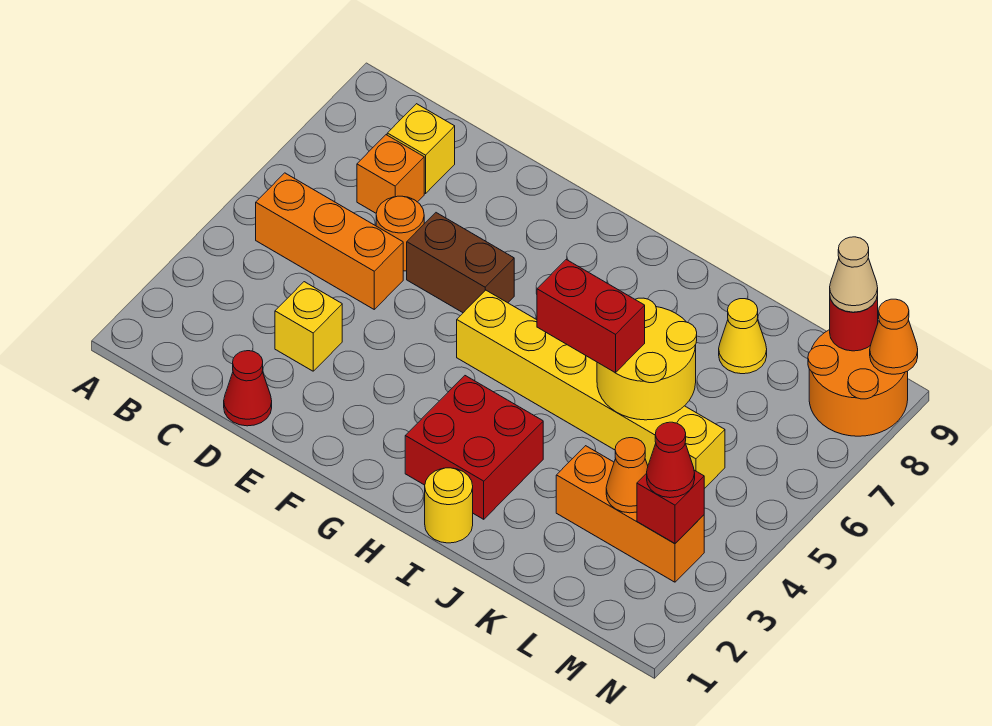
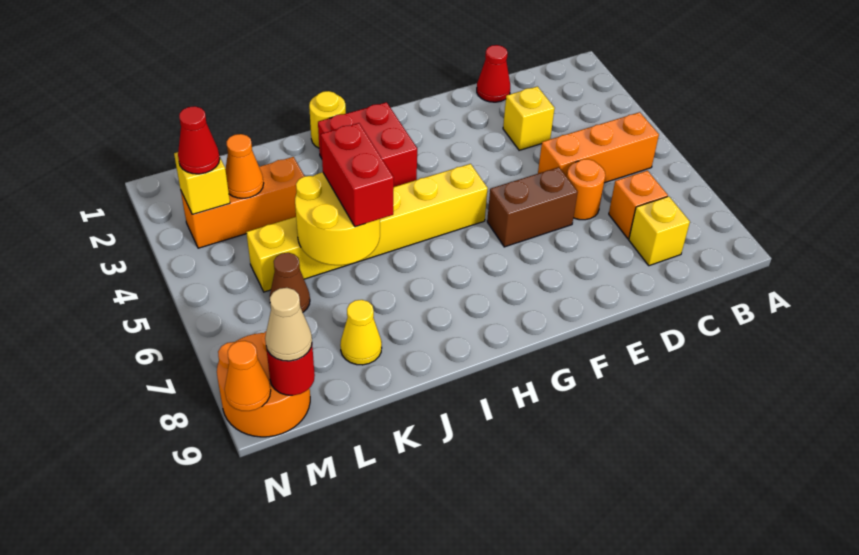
red 1x2 brick [537,259,645,373] -> red 1x2 brick turned to [321,123,394,227]
none -> brown 1x1 cone [270,253,310,312]
red 1x1 brick [637,470,704,544] -> yellow 1x1 brick [174,152,230,214]

